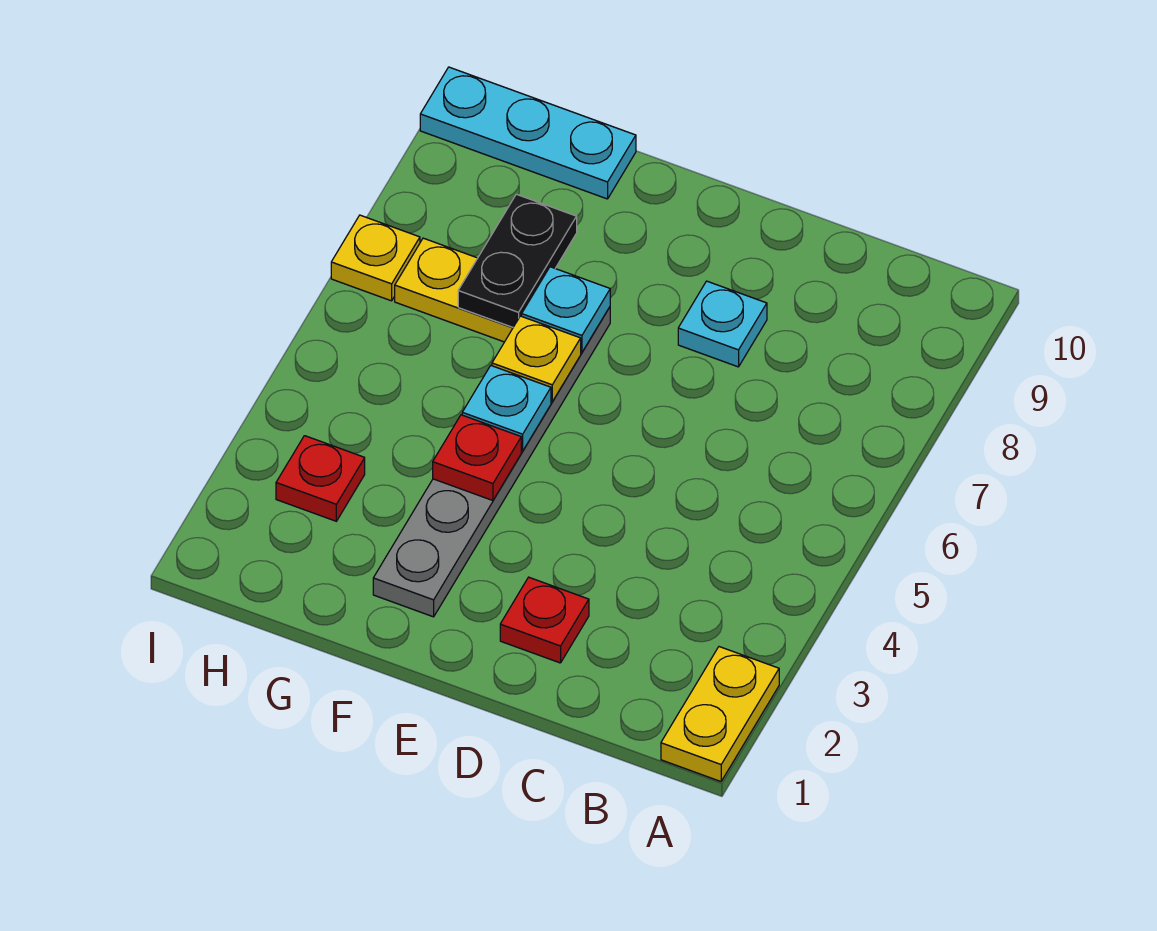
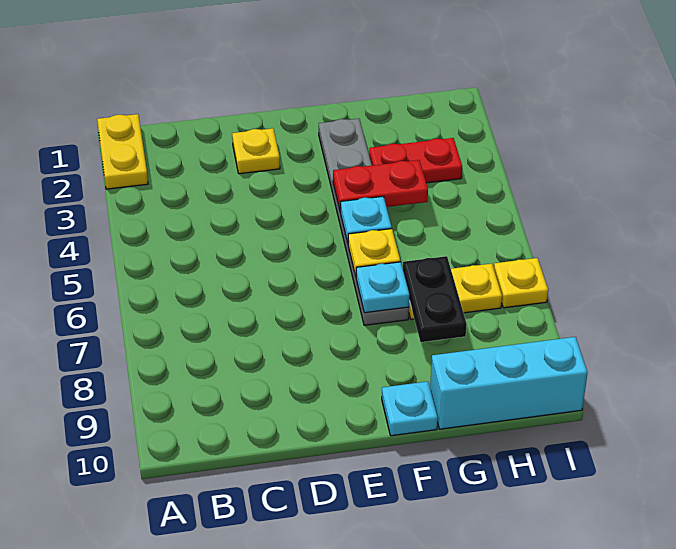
red 1x1 plate [500,577,589,663] -> yellow 1x1 plate [232,128,280,174]
cyan 1x1 plate [678,281,767,367] -> cyan 1x1 plate moved to [382,381,438,436]
red 1x1 plate [433,415,521,501] -> red 1x2 plate [333,160,428,212]
cyan 1x3 plate [420,67,636,199] -> cyan 1x3 brick [430,337,588,429]
red 1x1 plate [276,436,365,521] -> red 1x2 plate [369,138,462,183]

